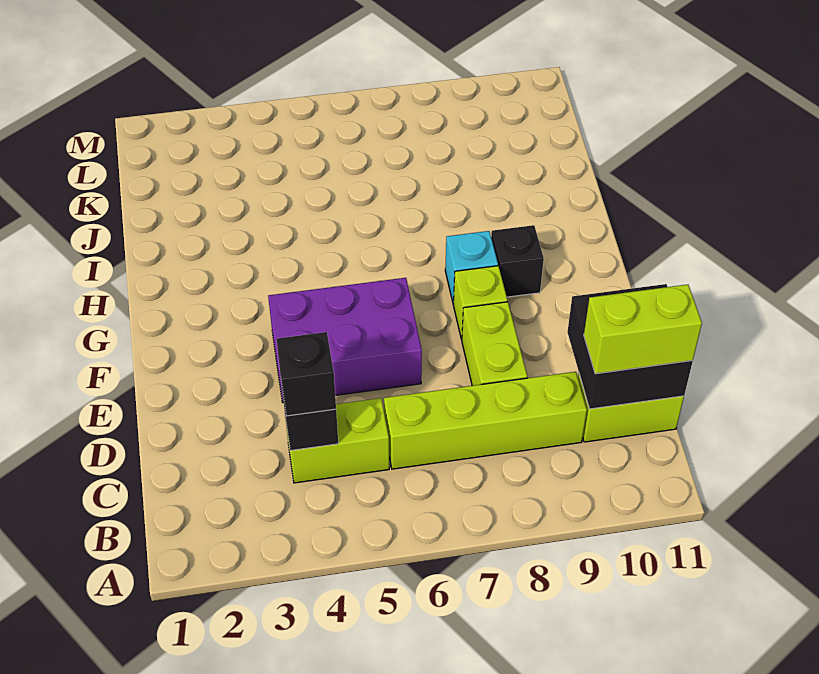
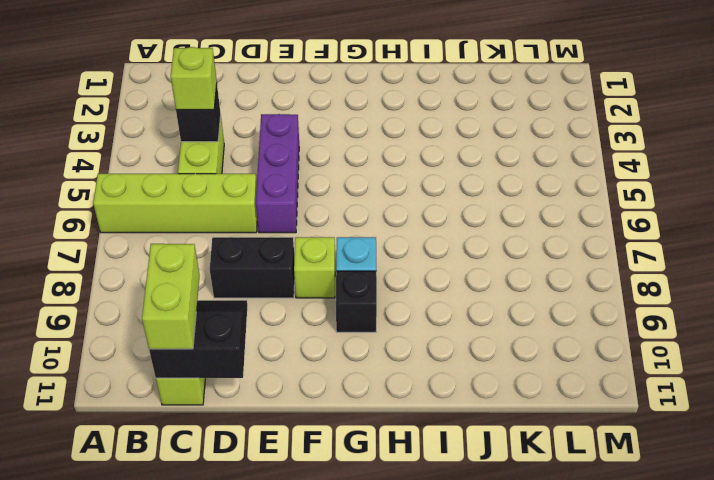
black 1x1 brick [277,332,336,416] -> lime 1x1 brick [171,47,217,110]
lime 1x4 brick [384,372,587,469] -> lime 1x4 brick turned to [93,174,257,233]
black 2x2 brick [567,284,693,409] -> black 2x2 slope [149,300,247,378]
lime 1x2 brick [462,302,527,386] -> black 1x2 brick [210,237,295,298]
purple 2x3 brick [268,278,422,402] -> purple 1x3 brick [256,114,299,233]

